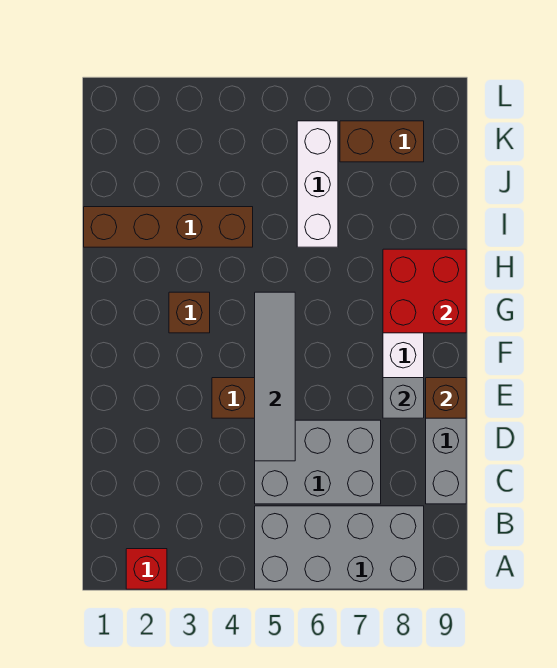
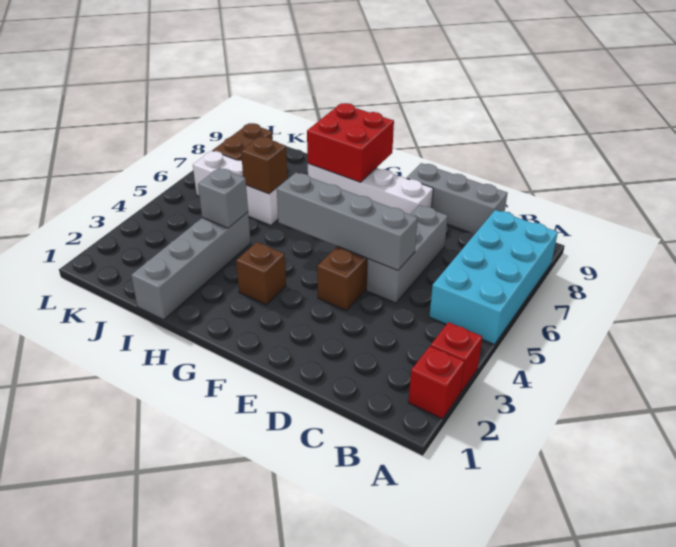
none -> red 1x1 brick [431,322,482,393]
grey 2x4 brick [255,506,424,589] -> cyan 2x4 brick [429,210,558,344]
grey 2x3 brick [255,420,381,504] -> grey 1x3 brick [367,205,448,303]
grey 1x4 tile [255,292,295,461] -> grey 1x4 brick [277,173,418,270]
grey 1x1 brick [383,378,424,418] -> grey 1x1 brick moved to [198,168,248,228]
brown 1x1 brick [426,378,466,418] -> brown 1x1 brick moved to [241,137,287,194]
brown 1x4 brick [84,207,253,247] -> grey 1x4 brick [131,212,251,320]

